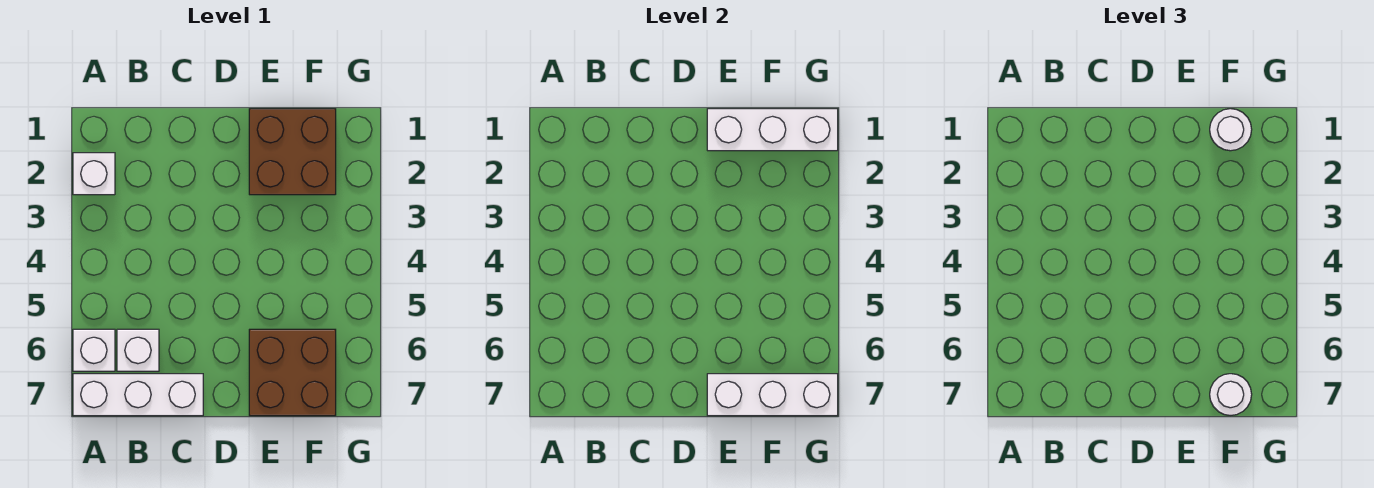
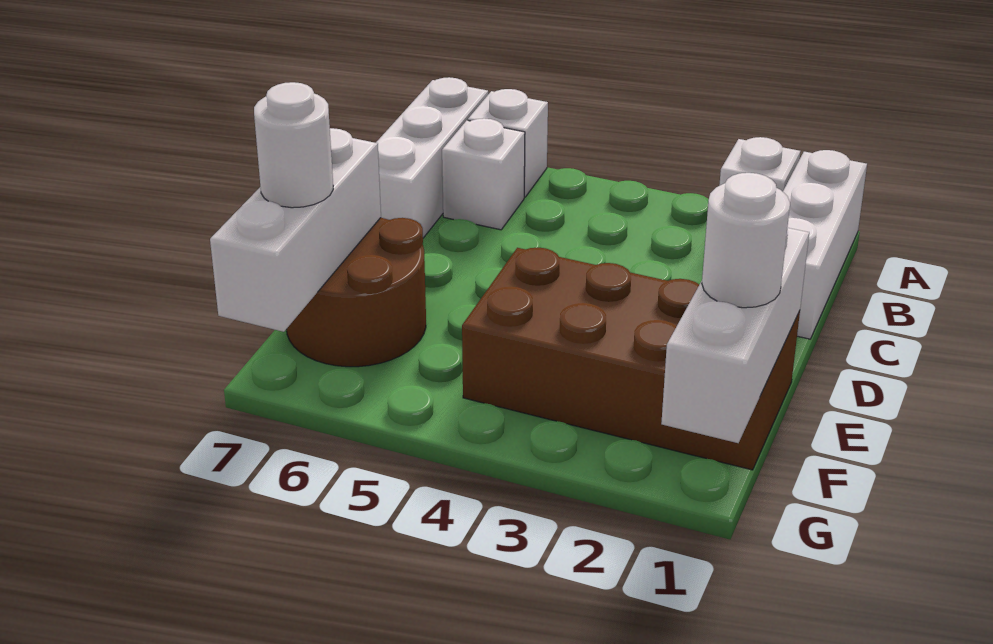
none -> white 1x3 brick [783,150,867,339]
brown 2x2 brick [249,109,336,195] -> brown 2x4 brick [462,248,800,470]
brown 2x2 brick [249,329,336,416] -> brown 2x2 round brick [287,218,426,367]

